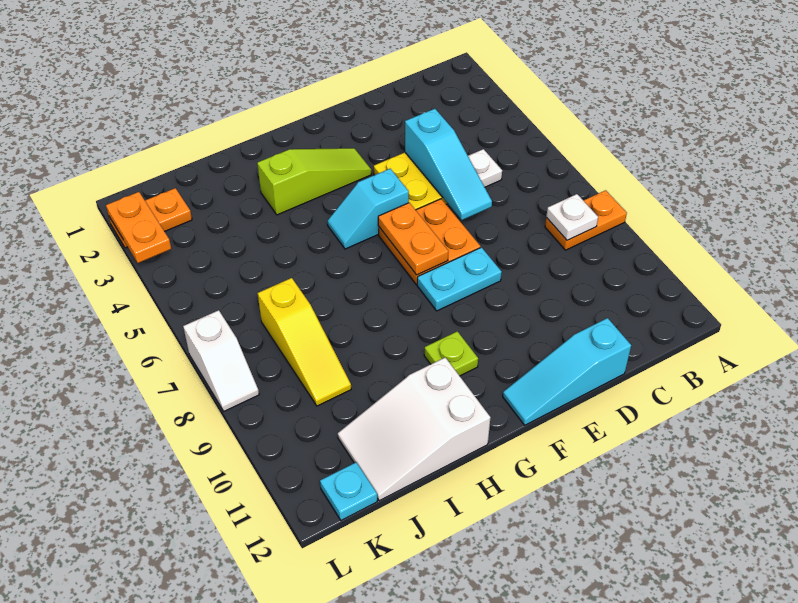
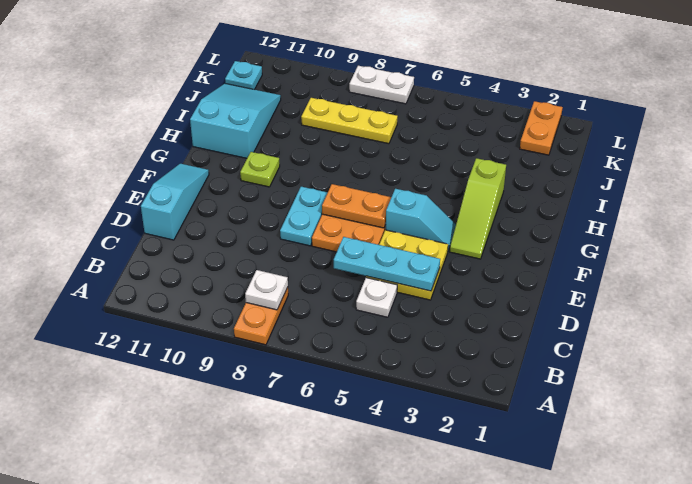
cyan 1x3 slope [405,109,492,220] -> cyan 1x3 plate [334,237,440,291]
cyan 1x2 slope [328,169,409,249] -> cyan 1x2 slope turned to [386,189,456,250]
white 2x3 slope [338,357,491,501] -> cyan 2x3 slope [190,84,281,158]
yellow 1x3 slope [258,278,351,406] -> yellow 1x3 plate [301,98,398,144]
orange 1x2 plate [106,192,171,263] -> none
white 1x2 slope [183,310,259,411] -> white 1x2 plate [349,66,414,104]

